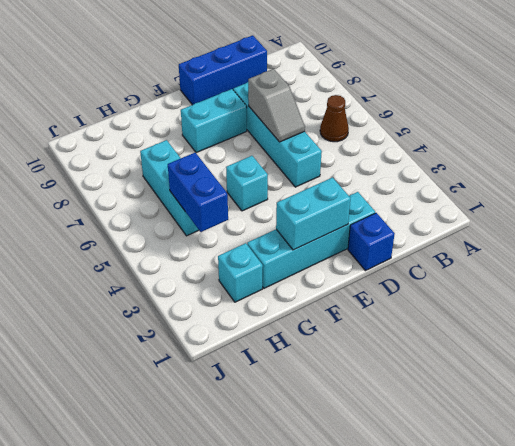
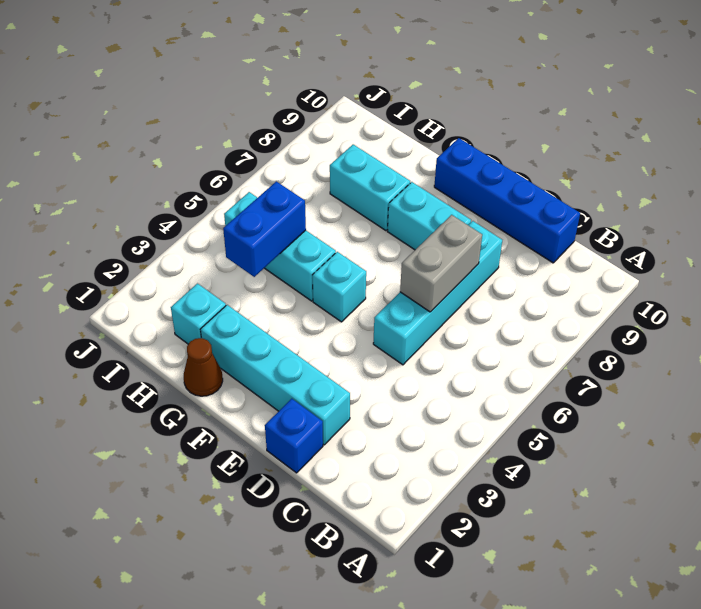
brown 1x1 cone [320,95,349,142] -> brown 1x1 cone moved to [184,338,223,396]
blue 1x3 brick [179,35,267,105] -> blue 1x4 brick [434,138,580,263]
grey 1x2 slope [248,69,305,142] -> grey 1x2 brick [400,215,482,312]
cyan 1x2 brick [276,178,350,250] -> cyan 1x2 brick moved to [330,145,410,231]
cyan 1x3 brick [140,140,199,236] -> cyan 1x3 brick turned to [224,192,336,301]

